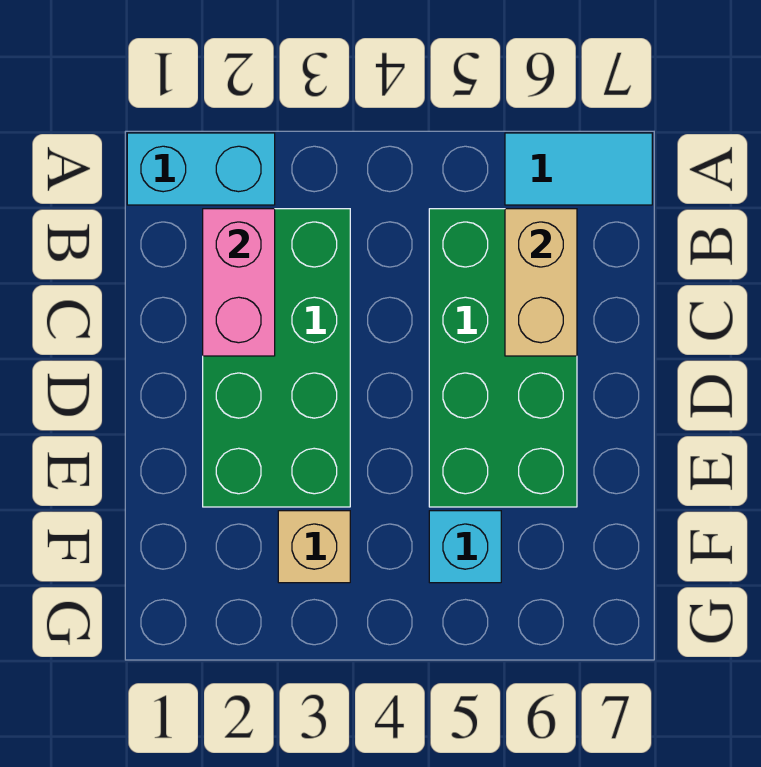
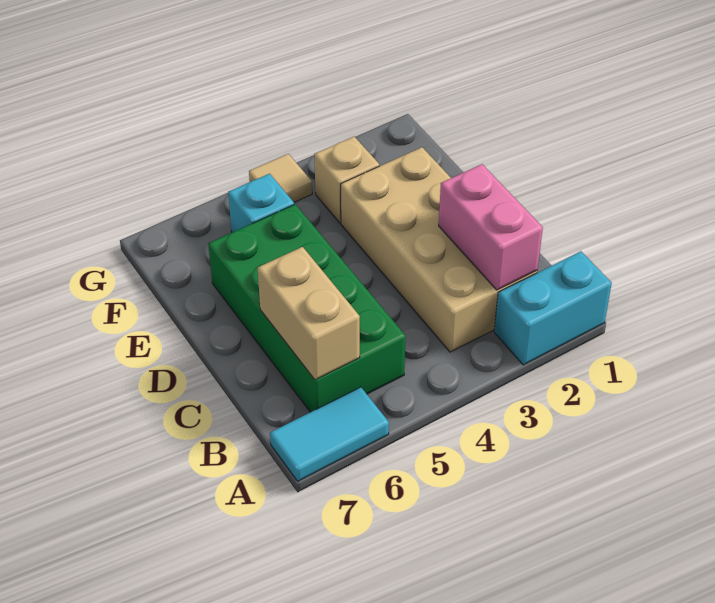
green 2x4 brick [203,209,350,507] -> tan 2x4 brick [341,147,537,352]
none -> tan 1x1 tile [249,154,312,202]

